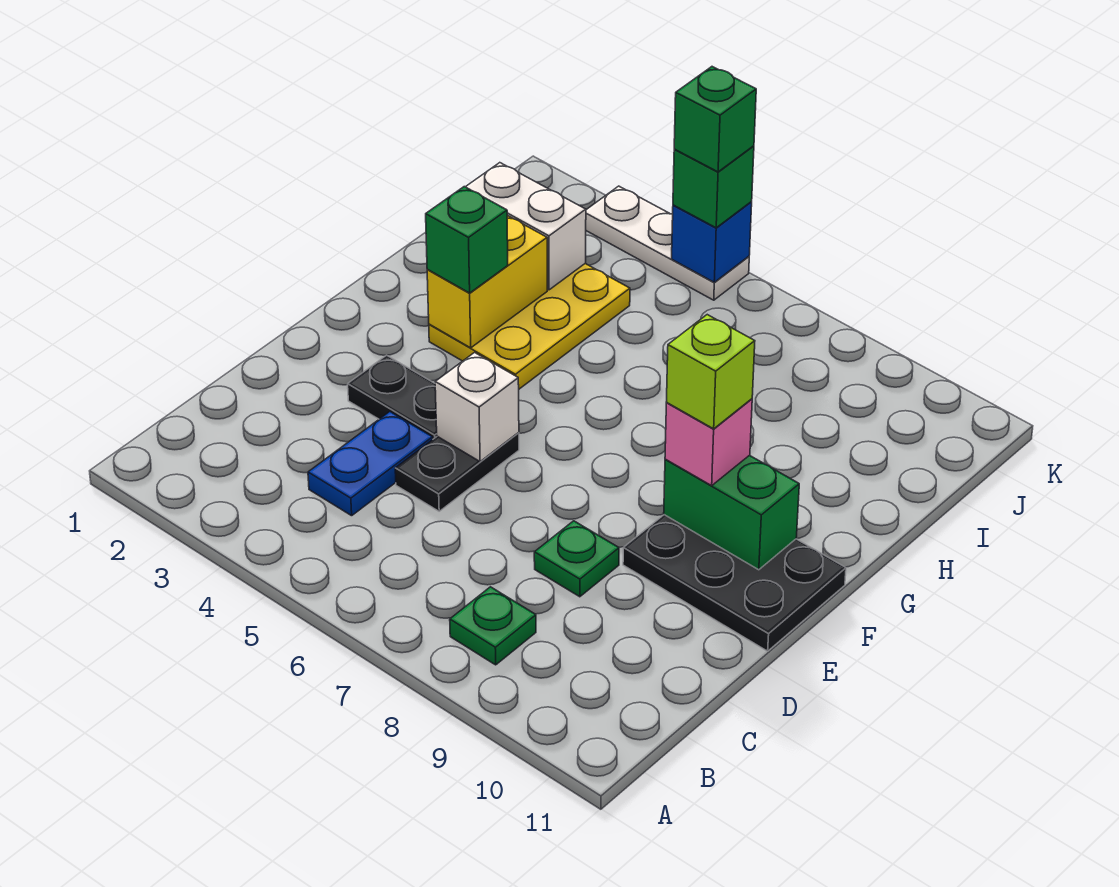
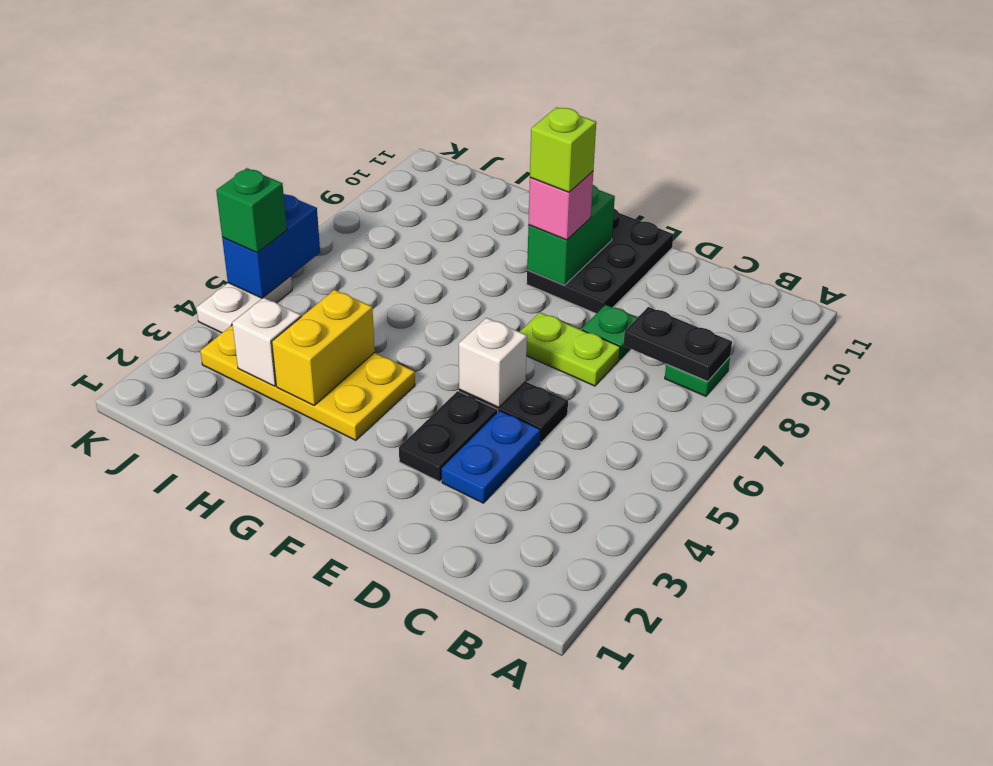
none -> black 1x2 plate [624,307,732,382]
blue 1x2 plate [308,412,433,516] -> blue 1x2 plate turned to [442,411,541,503]
none -> lime 1x2 plate [520,312,620,386]
yellow 2x3 plate [429,263,630,389] -> yellow 2x4 plate [200,325,415,440]
yellow 1x2 brick [427,216,547,348] -> yellow 1x2 brick turned to [272,290,375,405]
green 1x1 brick [426,187,508,293] -> none
white 1x2 brick [466,163,586,290] -> white 1x1 brick [232,298,301,386]
white 1x3 plate [586,186,749,300] -> white 1x2 plate [196,276,292,333]
blue 1x1 brick [672,202,752,282] -> blue 1x2 brick [222,194,320,298]
green 1x1 brick [674,67,756,172] -> none

